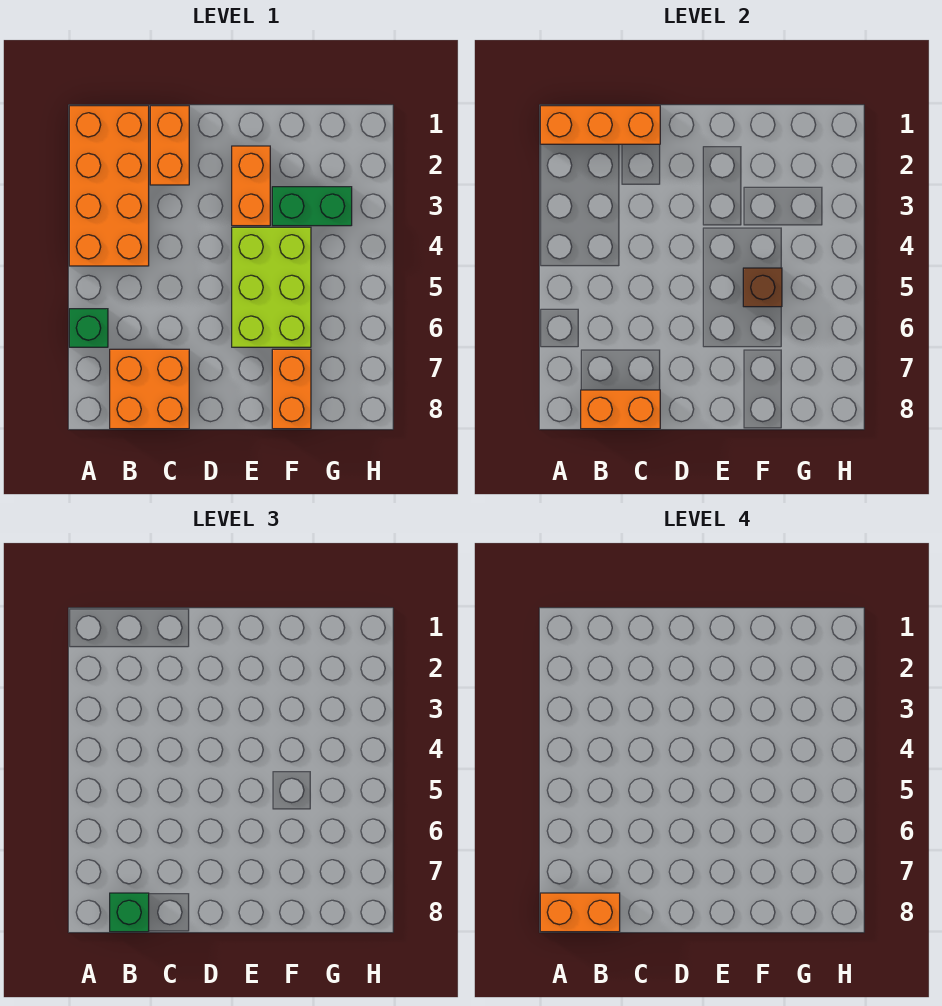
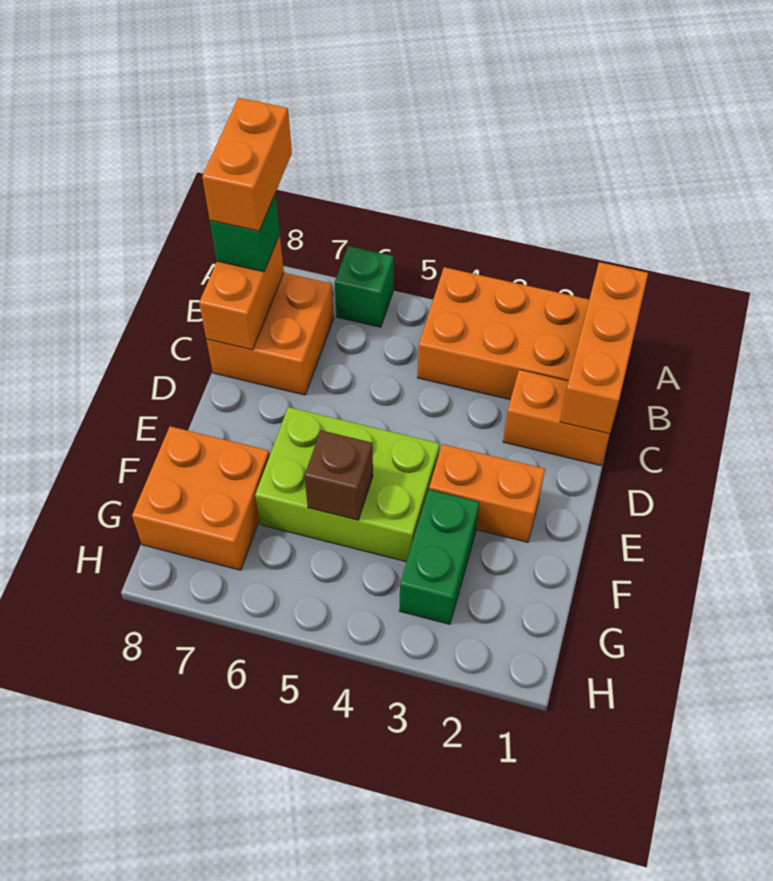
orange 1x2 brick [272,349,311,429] -> orange 2x2 brick [132,426,270,570]

